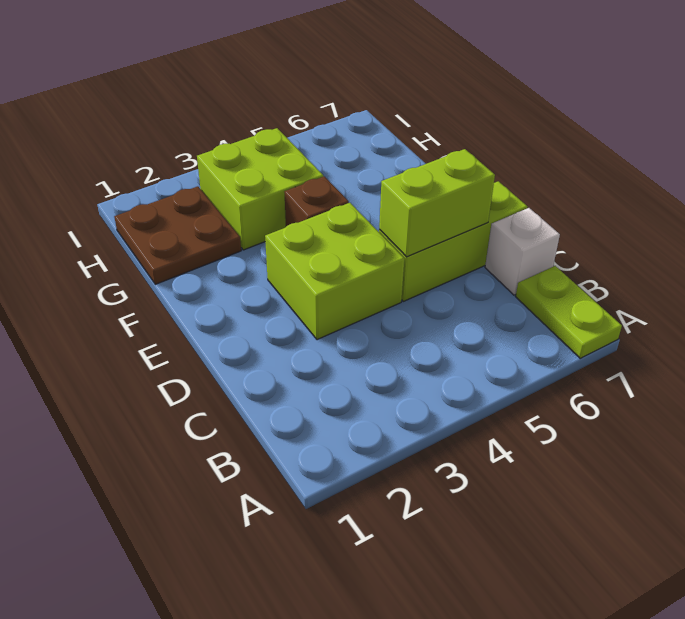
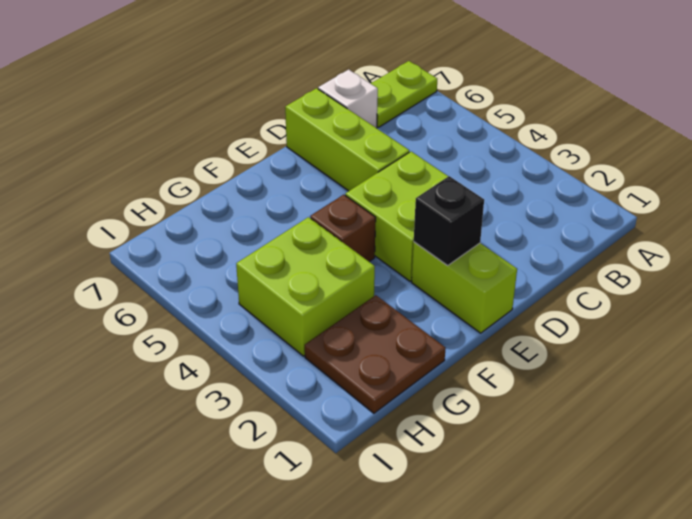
lime 1x2 brick [379,149,495,257] -> lime 1x2 brick moved to [412,242,517,333]
none -> black 1x1 brick [414,176,484,265]

